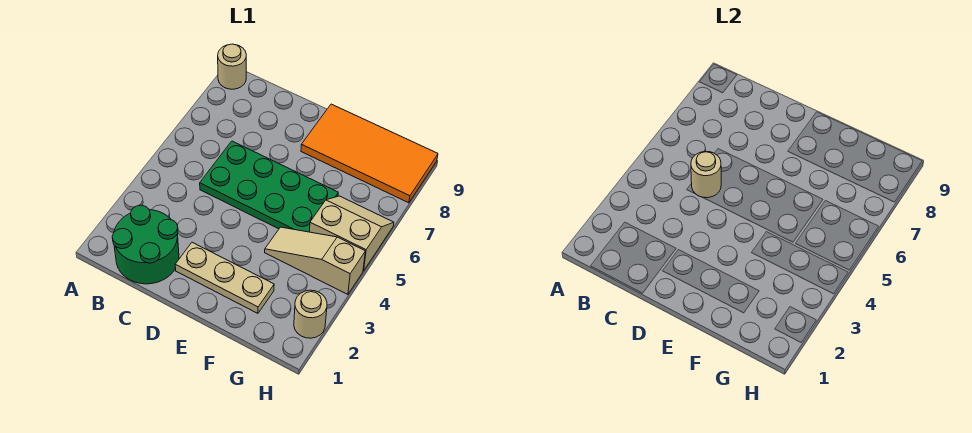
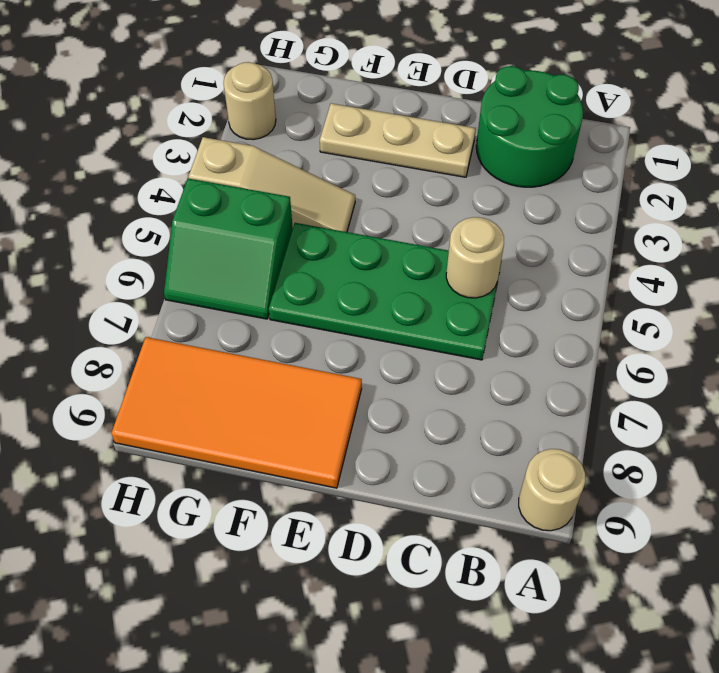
tan 2x2 slope [309,196,394,271] -> green 2x2 slope [164,178,293,319]

